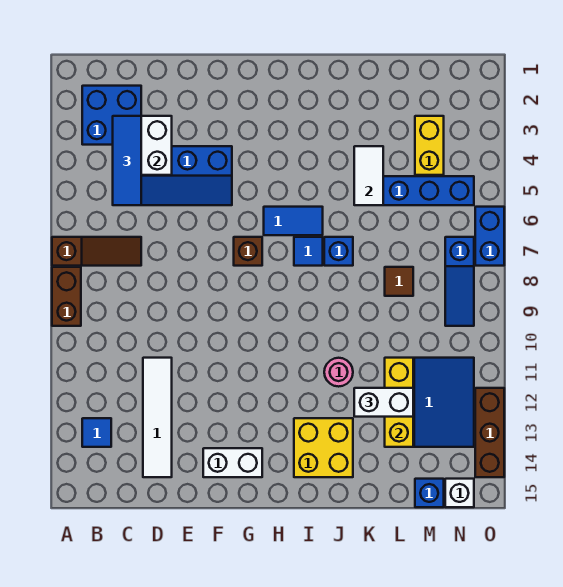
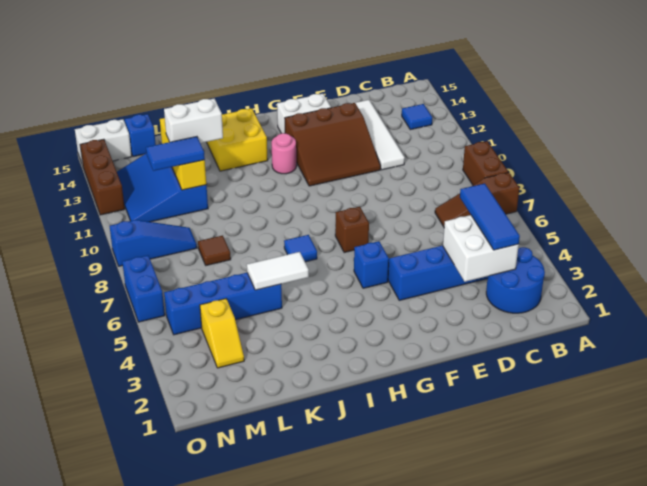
blue 2x2 brick [82,86,141,145] -> blue 2x2 round brick [486,247,545,313]
none -> brown 3x3 slope [285,103,381,186]
blue 1x2 tile [264,207,323,235] -> blue 1x2 tile moved to [146,137,205,171]
blue 1x1 brick [324,237,353,266] -> blue 1x1 brick moved to [354,241,389,288]
pink 1x1 round brick [324,358,353,387] -> pink 1x1 round brick moved to [271,133,296,174]
white 1x2 tile [354,146,383,205] -> white 1x2 tile turned to [247,252,309,290]
yellow 1x2 brick [415,116,444,175] -> yellow 1x2 slope [200,299,244,368]
blue 1x3 slope [445,237,474,326] -> blue 1x3 slope turned to [110,220,197,266]
white 1x1 brick [445,479,474,507] -> white 1x2 brick [75,119,132,165]

